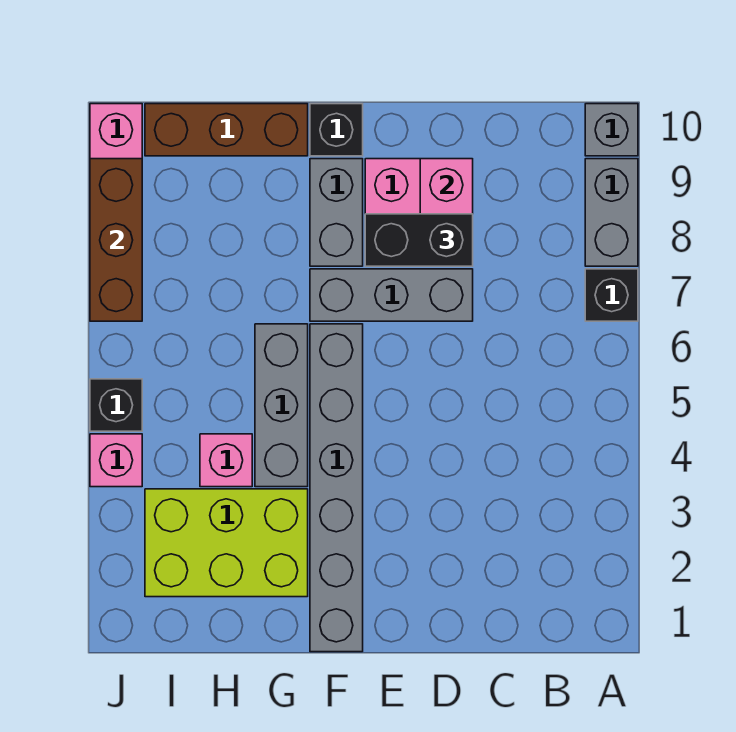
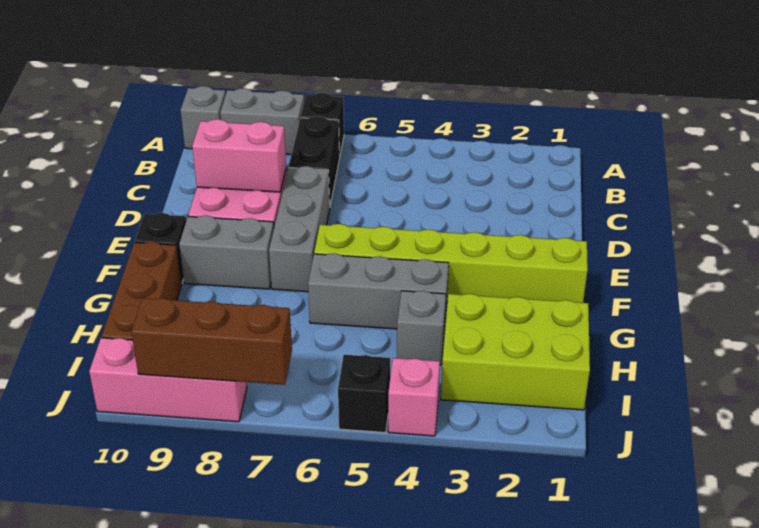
black 1x2 brick [365,214,473,266] -> black 1x2 brick moved to [289,116,340,205]
grey 1x6 brick [310,324,363,652] -> lime 1x6 brick [314,224,588,303]
lime 2x3 brick [145,489,308,597] -> lime 2x3 brick turned to [441,294,590,410]
pink 1x1 brick [200,434,252,487] -> grey 1x1 brick [397,291,446,365]

